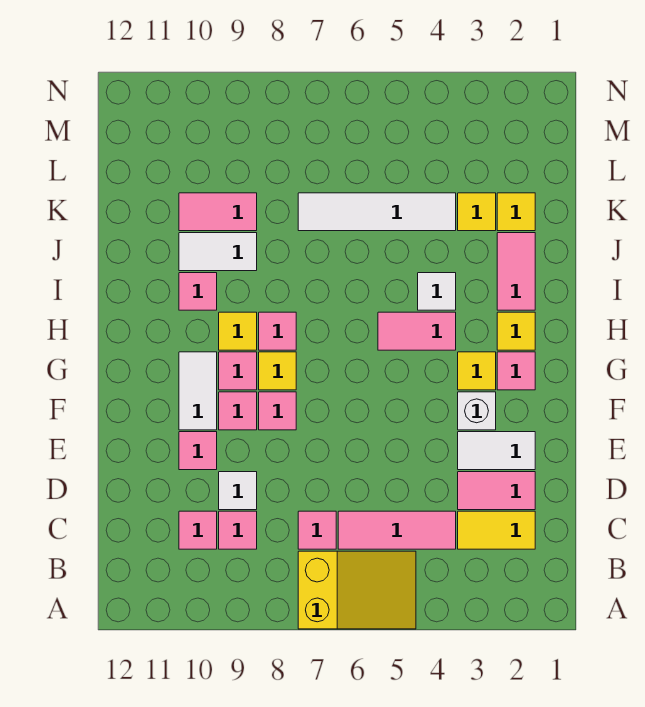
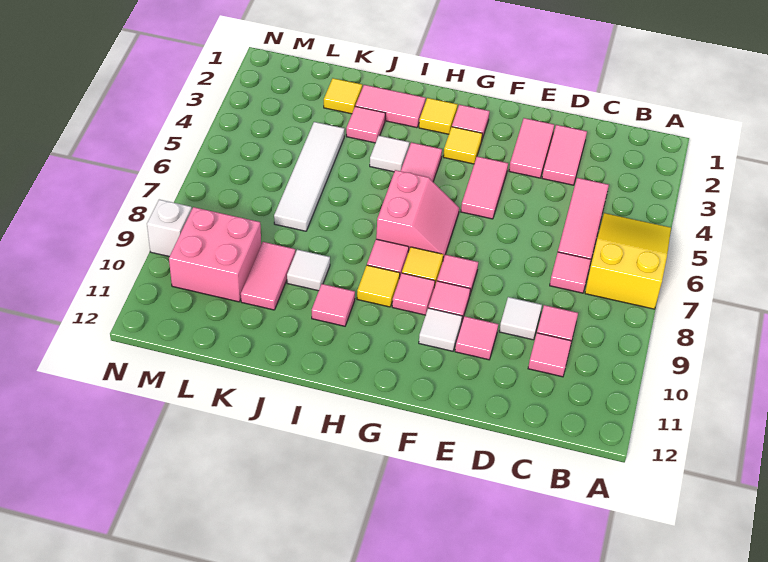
yellow 1x2 tile [458,511,535,549] -> none
white 1x2 tile [458,432,535,470] -> pink 1x2 tile [509,118,554,178]
white 1x1 brick [458,392,496,430] -> white 1x1 brick moved to [147,200,192,257]
none -> pink 1x2 tile [461,157,508,219]
white 1x2 tile [179,352,217,430] -> white 1x1 tile [419,308,462,351]
none -> pink 2x2 slope [376,170,459,259]
none -> pink 1x1 tile [346,106,385,143]
white 1x2 tile [179,233,257,271] -> white 1x1 tile [287,250,330,291]
yellow 1x1 tile [458,193,496,231] -> none
none -> pink 2x2 brick [169,207,261,302]

